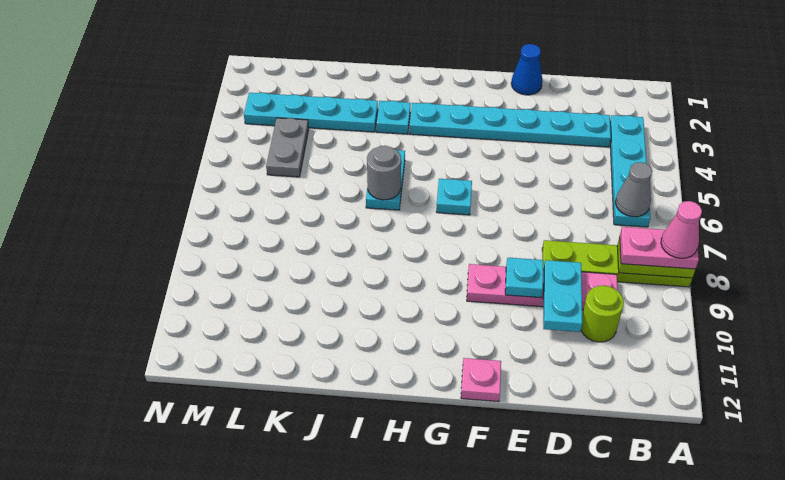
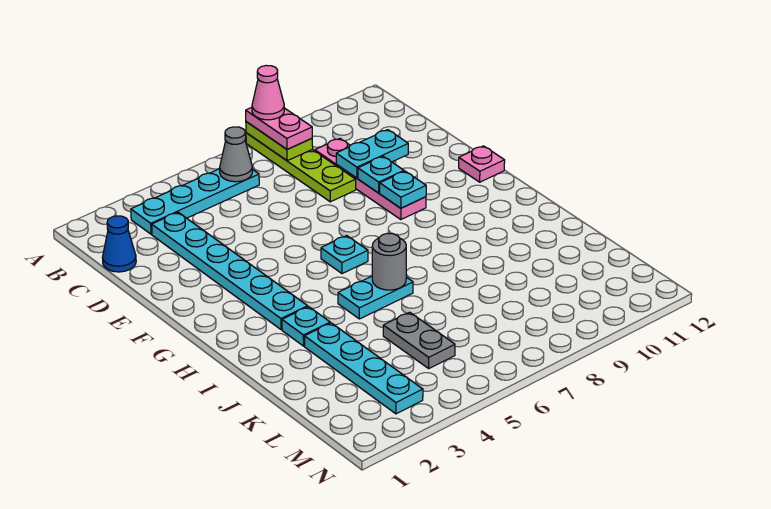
lime 1x1 round brick [581,285,624,342] -> none
blue 1x1 cone [511,44,543,95] -> blue 1x1 cone moved to [102,216,136,272]
none -> cyan 1x1 plate [380,171,426,208]
grey 1x2 plate [266,118,309,177] -> grey 1x2 plate turned to [383,312,455,368]

